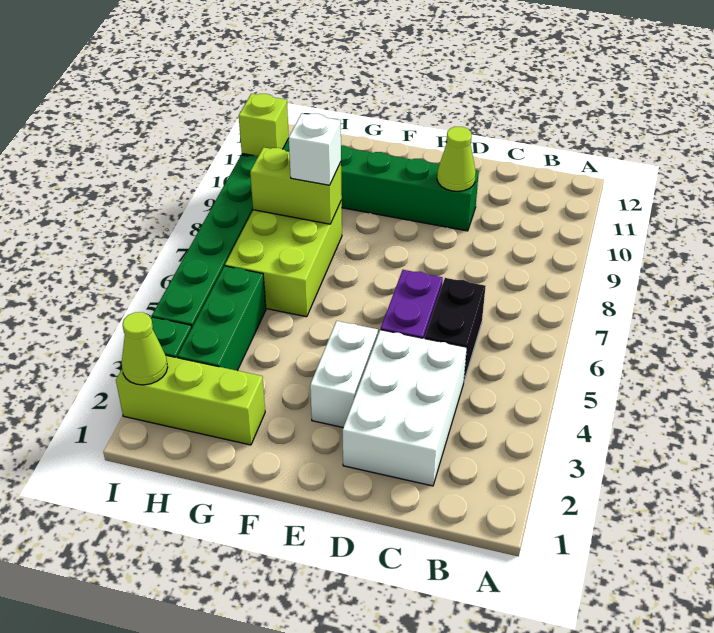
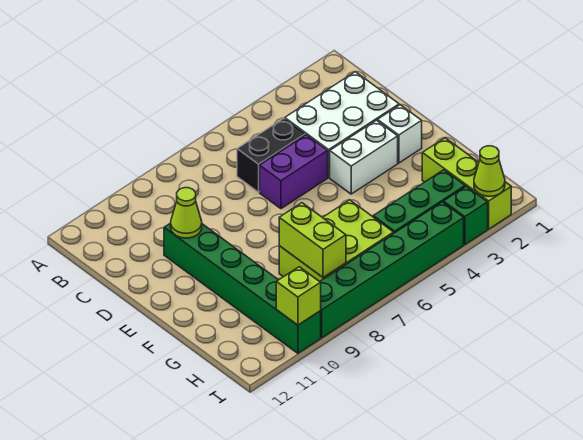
white 1x1 brick [289,113,341,185] -> white 1x1 brick moved to [378,105,422,163]

